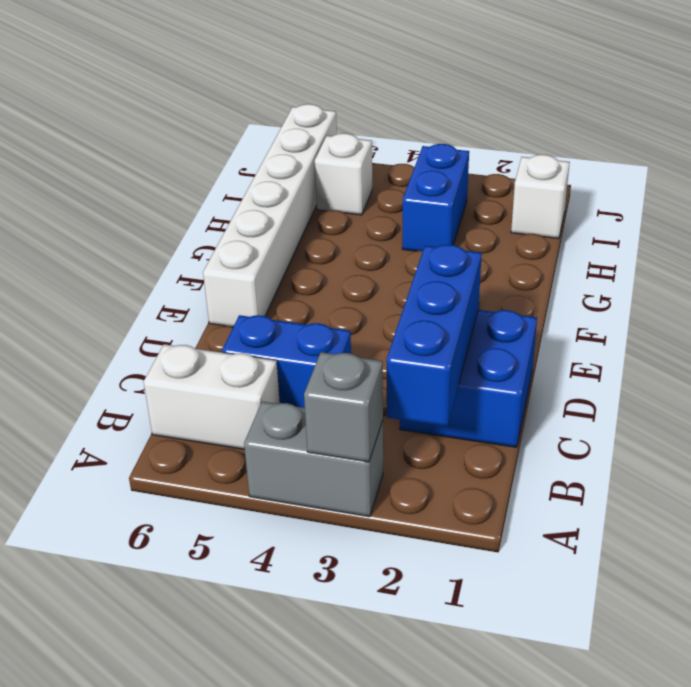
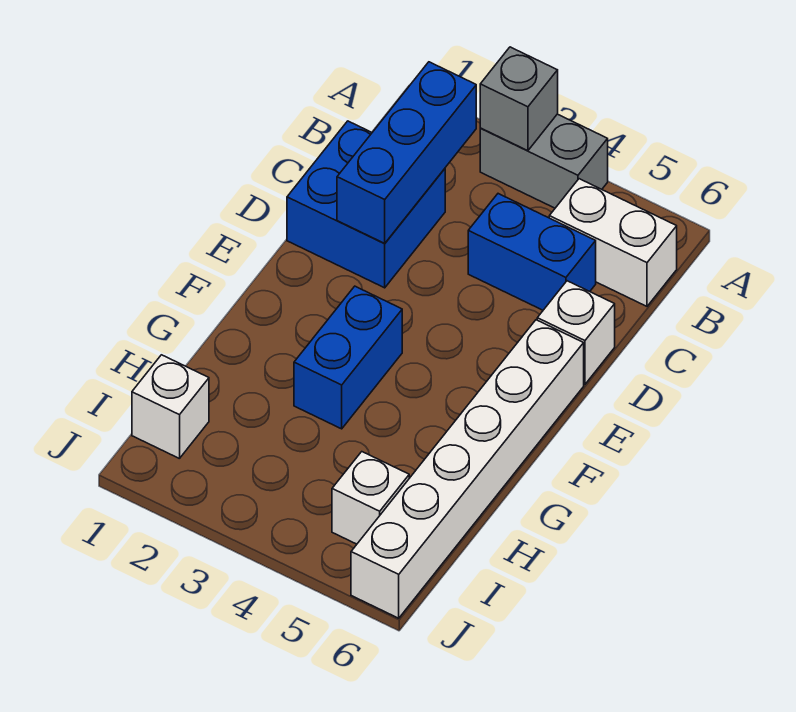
none -> white 1x1 brick [537,281,615,384]
blue 1x2 brick [402,144,469,251] -> blue 1x2 brick moved to [294,286,402,429]

